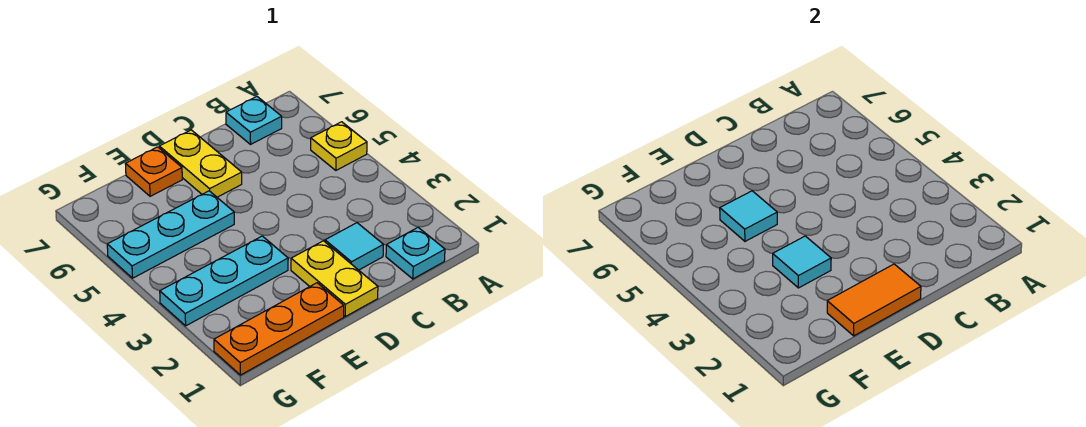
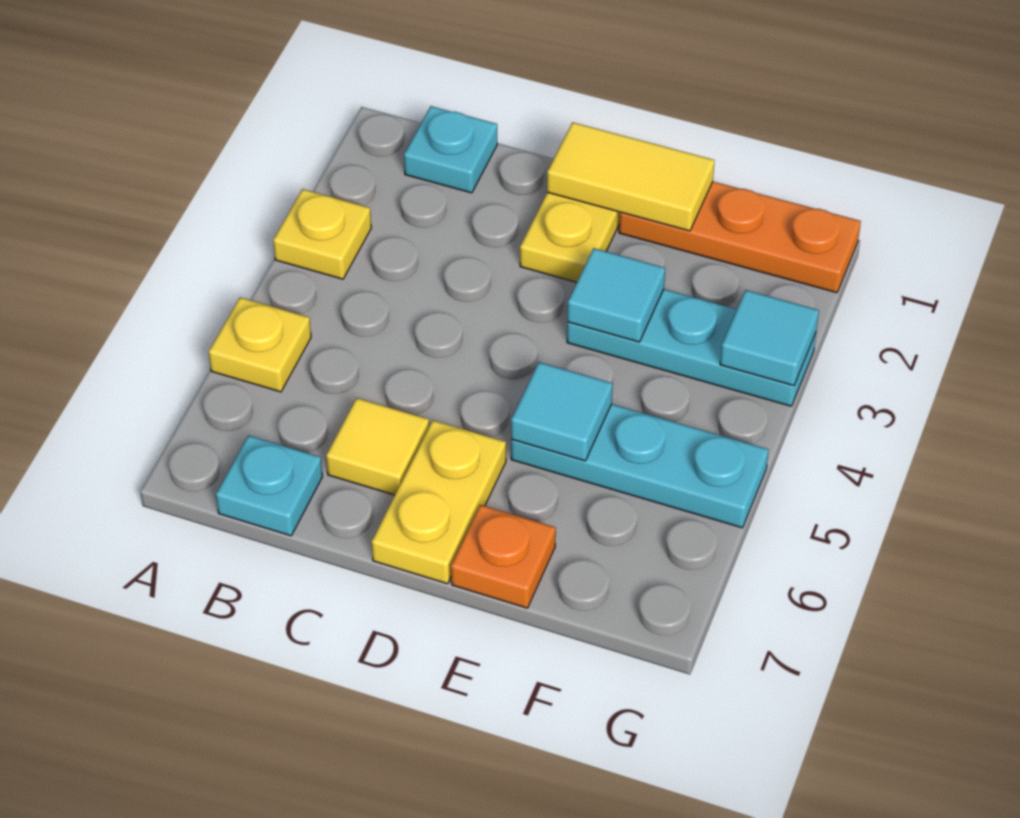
none -> yellow 1x1 plate [273,189,371,279]
cyan 1x1 tile [325,223,383,270] -> cyan 1x1 tile moved to [720,290,819,386]
none -> yellow 1x1 tile [326,398,429,495]
orange 1x2 tile [827,264,921,336] -> yellow 1x2 tile [547,122,715,231]

